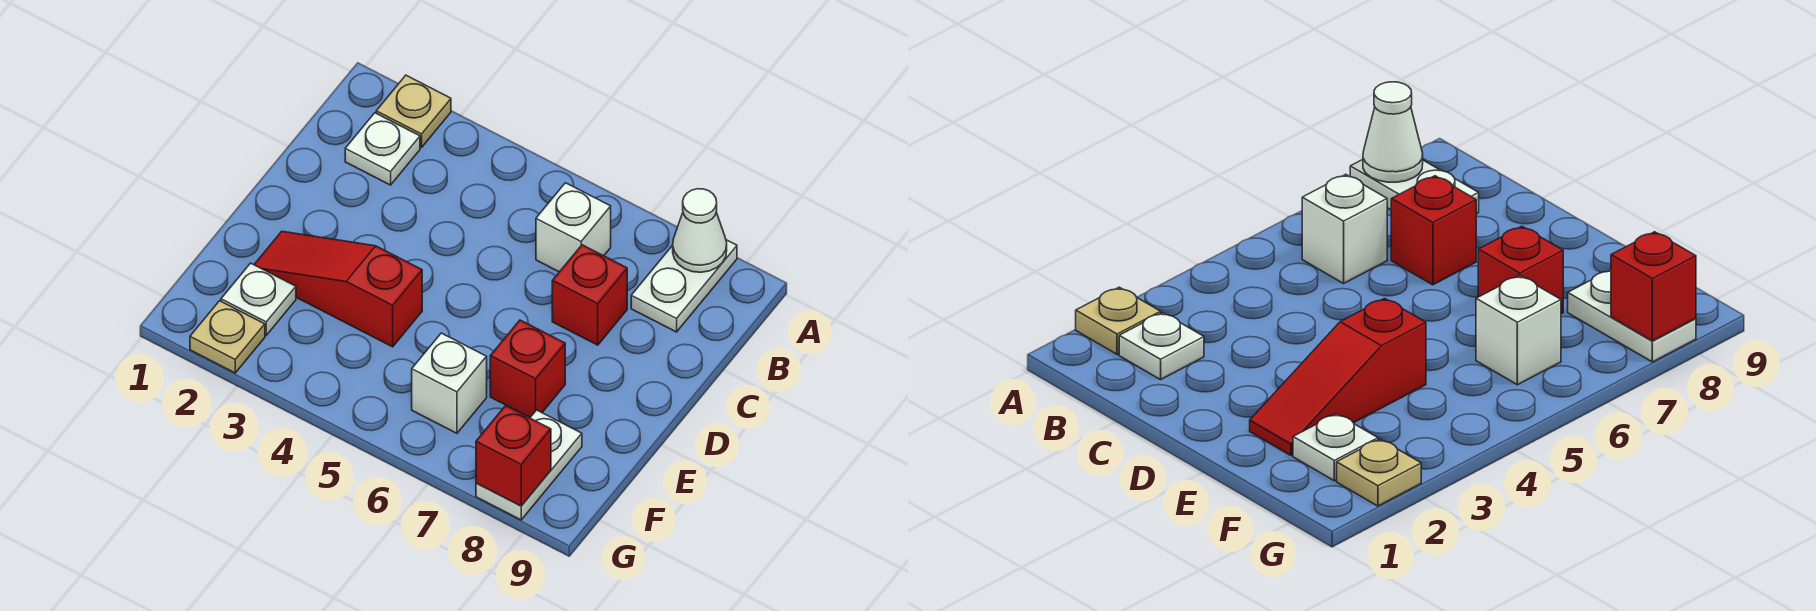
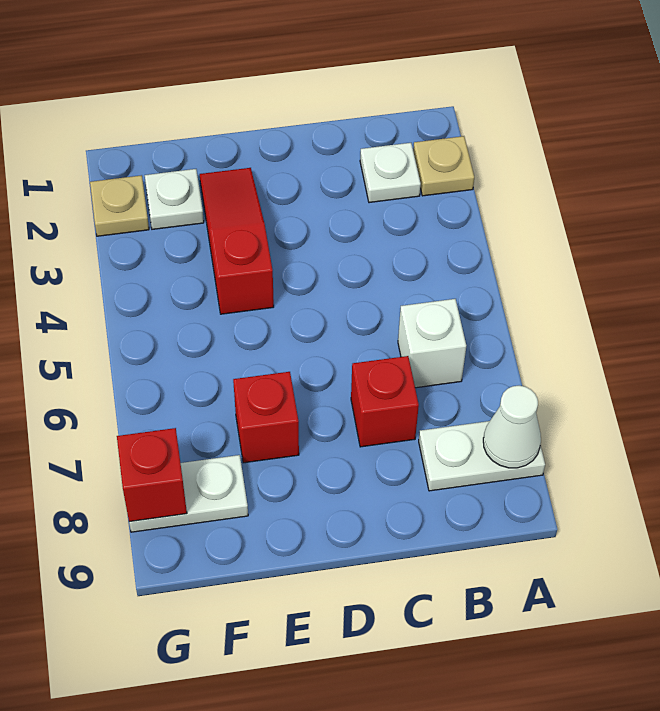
white 1x1 brick [412,333,487,433] -> none

